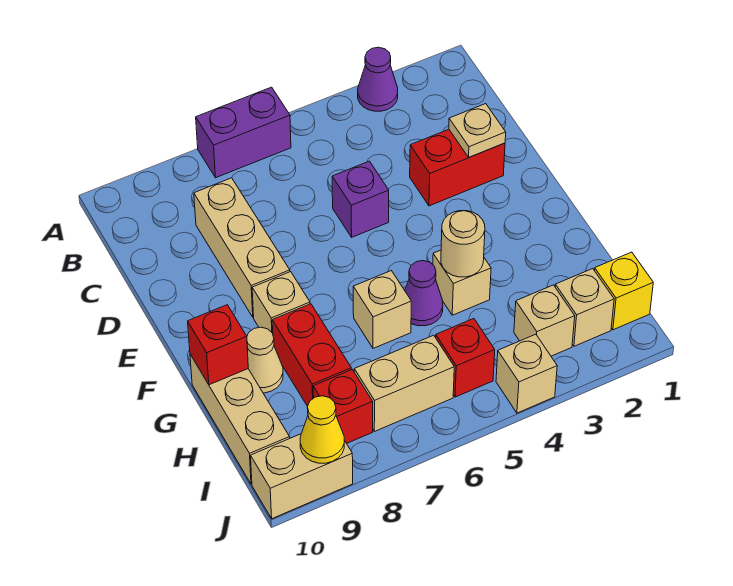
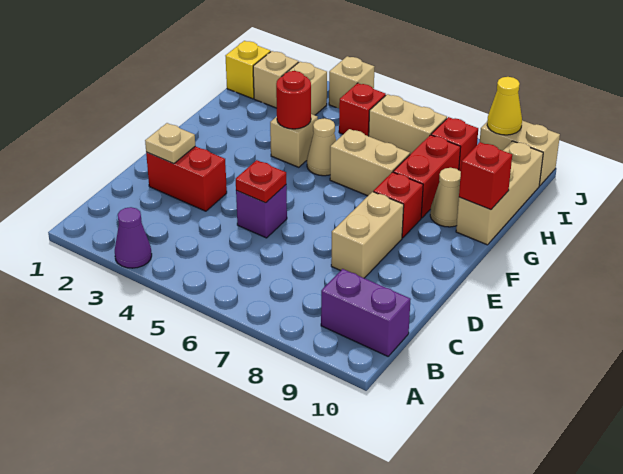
purple 1x2 brick [196,87,291,178] -> purple 1x2 brick moved to [321,269,411,356]
tan 1x3 brick [194,178,290,317] -> tan 1x2 brick [331,192,404,278]
none -> red 1x1 plate [236,160,286,203]
tan 1x1 brick [252,272,310,333] -> red 1x1 brick [373,172,423,238]
tan 1x1 round brick [441,211,485,277] -> red 1x1 round brick [276,71,311,129]
purple 1x1 cone [405,261,443,326] -> tan 1x1 cone [307,118,336,176]
tan 1x1 brick [353,271,411,348] -> tan 1x2 brick [330,129,410,196]

